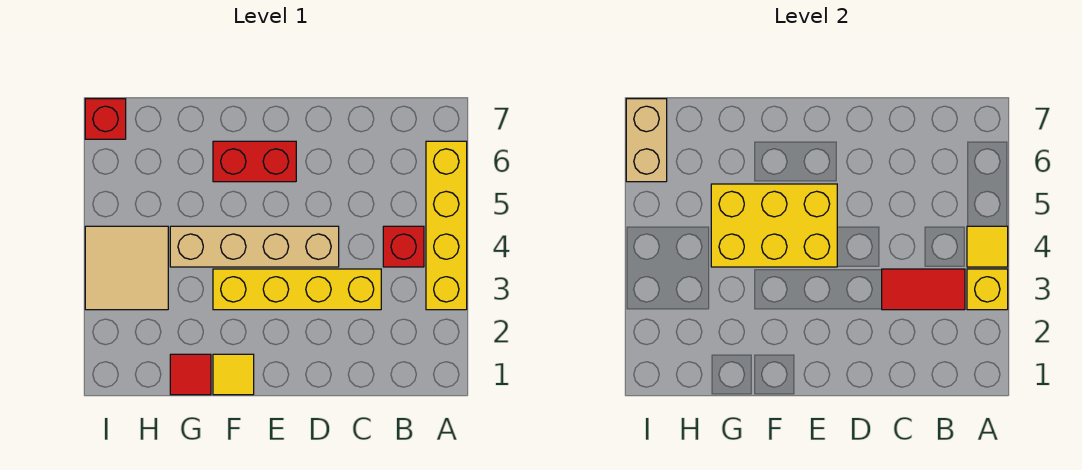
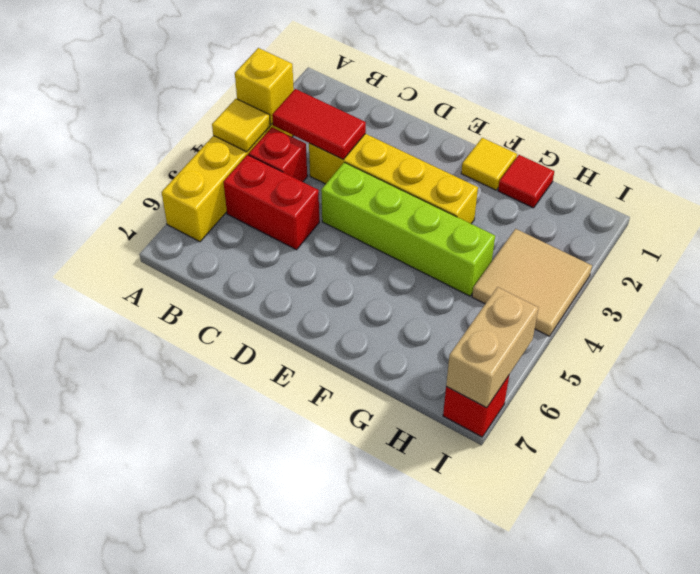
tan 1x4 brick [170,226,339,267] -> lime 1x4 brick [321,162,495,296]
yellow 2x3 brick [711,184,837,267] -> none
red 1x2 brick [213,141,296,182] -> red 1x2 brick moved to [224,155,319,250]

